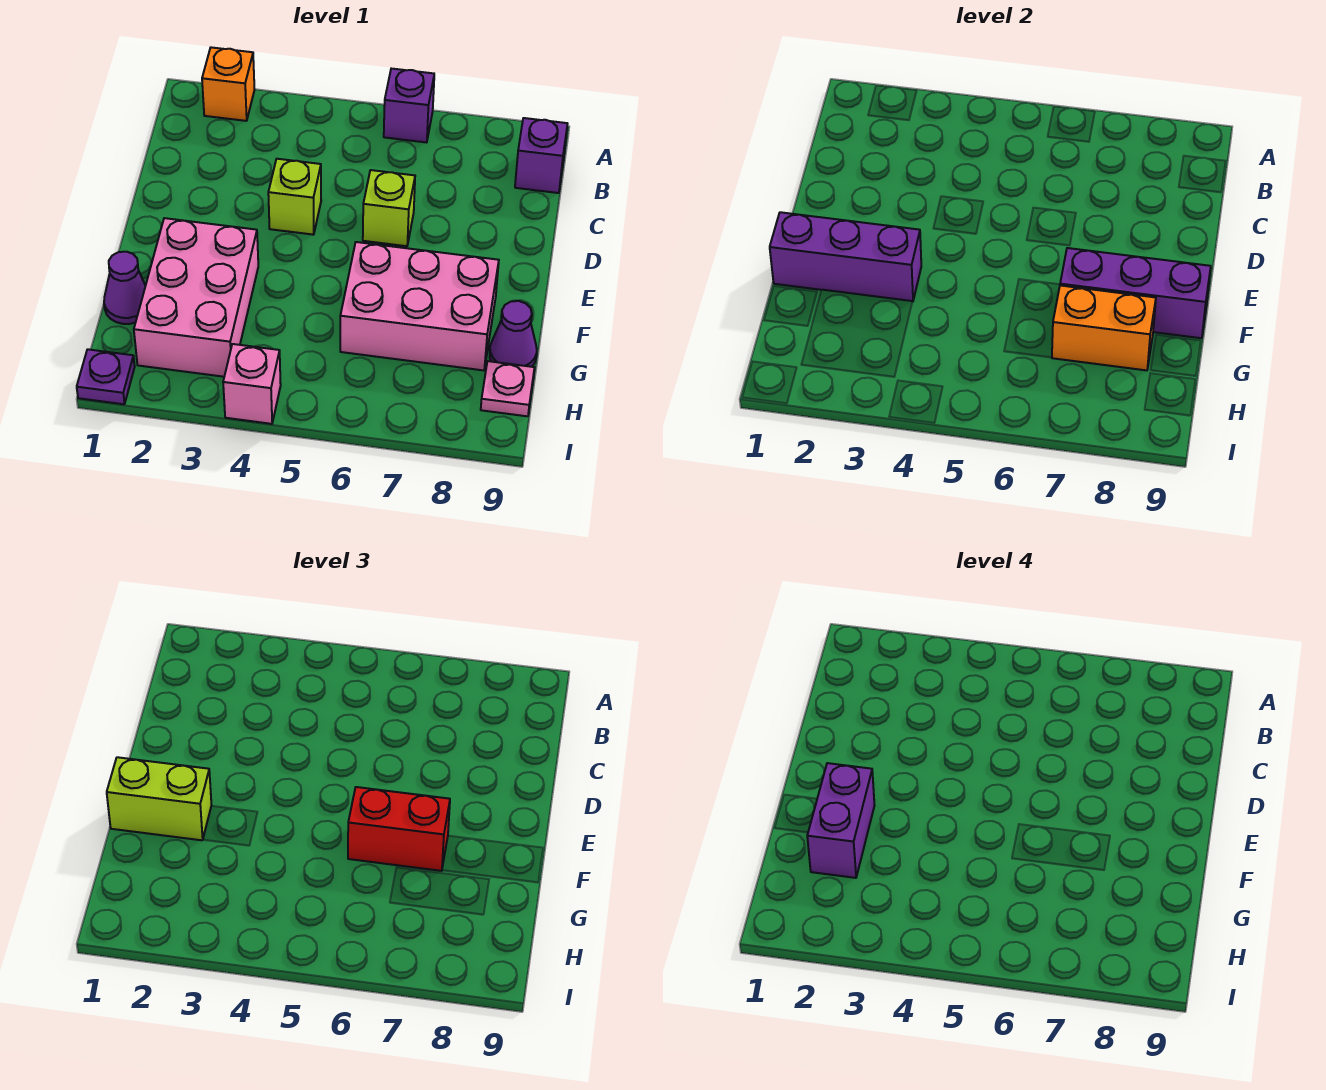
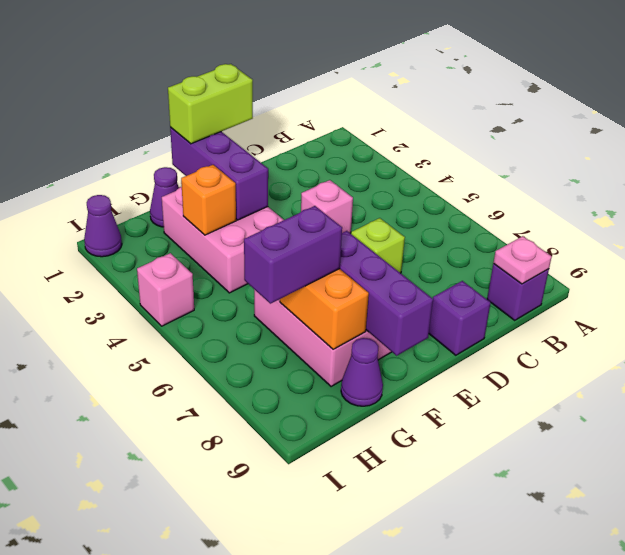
orange 1x1 brick [202,47,255,121] -> orange 1x1 brick moved to [181,165,236,235]
purple 1x1 brick [384,69,434,143] -> purple 1x1 brick moved to [429,281,491,355]
lime 1x1 brick [268,159,321,235] -> pink 1x1 brick [301,180,353,233]
lime 1x2 brick [107,757,211,840] -> lime 1x2 brick turned to [168,64,253,144]
pink 2x3 brick [134,218,258,377] -> pink 2x3 brick turned to [162,187,283,293]
purple 1x2 brick [807,763,874,878] -> purple 1x2 brick moved to [244,206,342,304]
red 1x2 brick [348,787,450,871] -> none
pink 1x1 plate [481,361,535,416] -> pink 1x1 plate moved to [494,236,552,284]
purple 1x1 plate [77,349,135,404] -> purple 1x1 cone [84,195,122,257]

